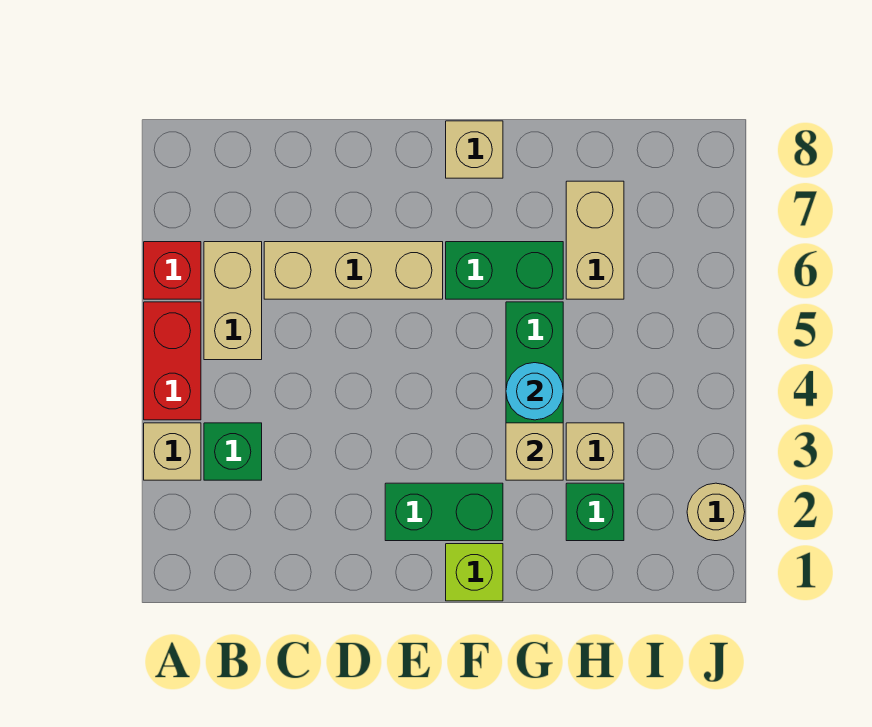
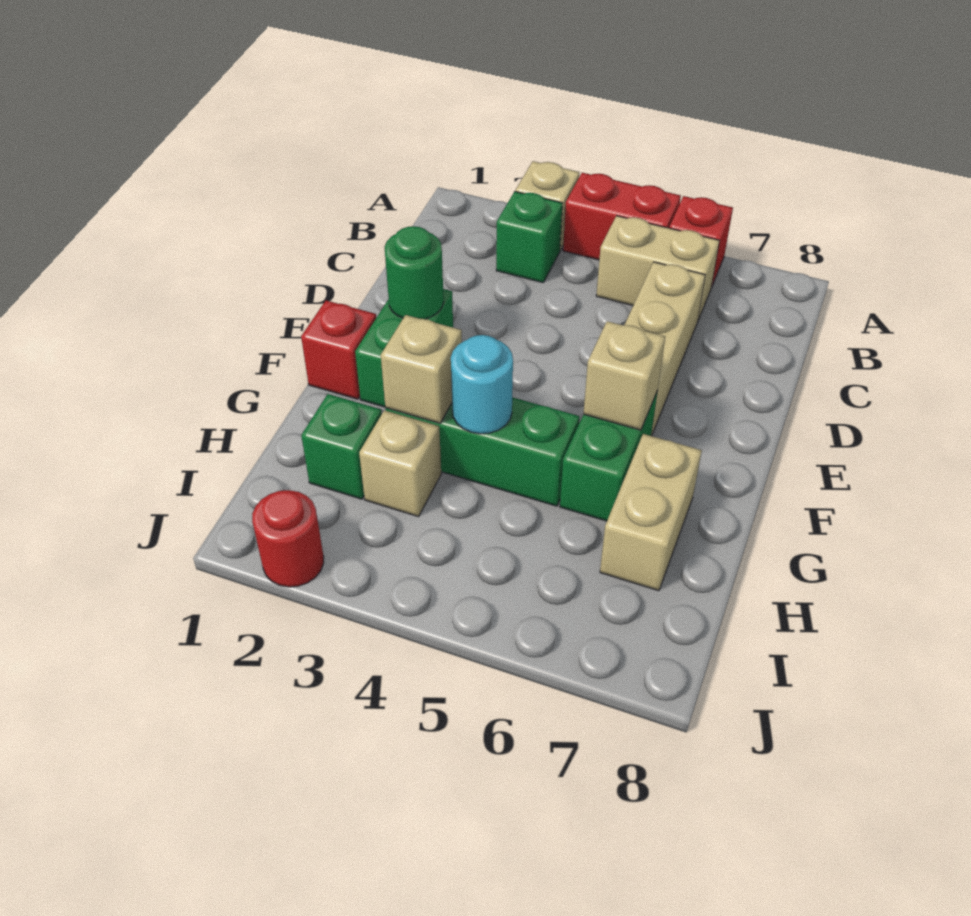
none -> green 1x1 round brick [384,226,444,319]
lime 1x1 brick [446,544,503,601] -> red 1x1 brick [301,301,376,399]
tan 1x1 brick [446,121,503,178] -> tan 1x1 brick moved to [583,321,665,430]
tan 1x2 brick [566,181,624,299] -> tan 1x2 brick turned to [600,434,702,591]
tan 1x1 round brick [687,483,745,541] -> red 1x1 round brick [252,490,324,587]

